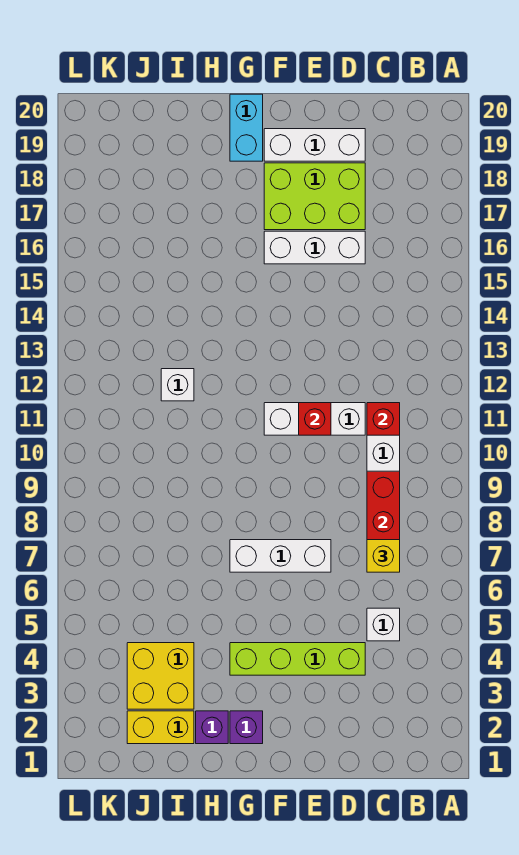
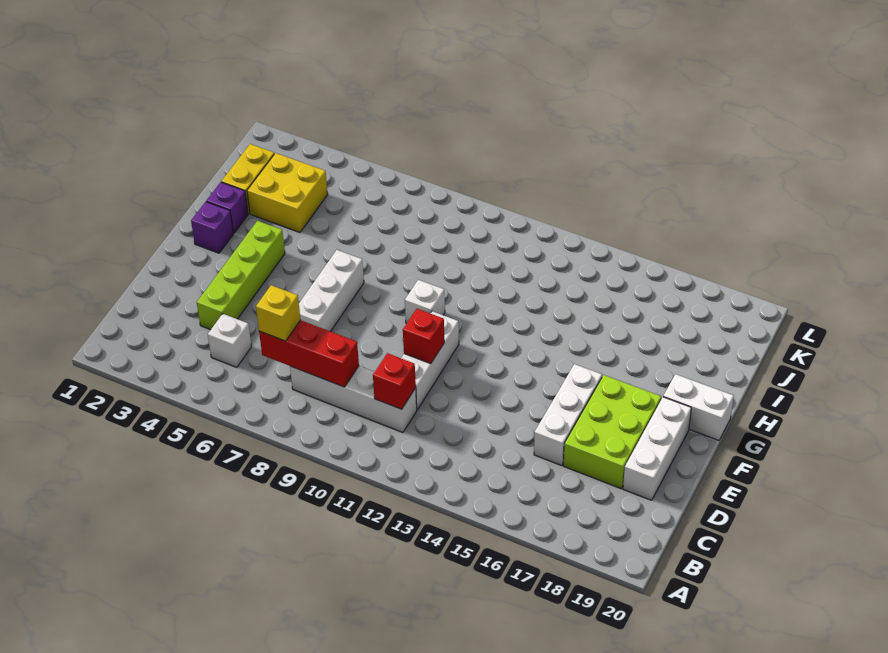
cyan 1x2 brick [230,94,263,161] -> white 1x2 brick [663,374,734,440]
white 1x1 brick [161,369,194,401] -> white 1x1 brick moved to [405,280,445,324]

